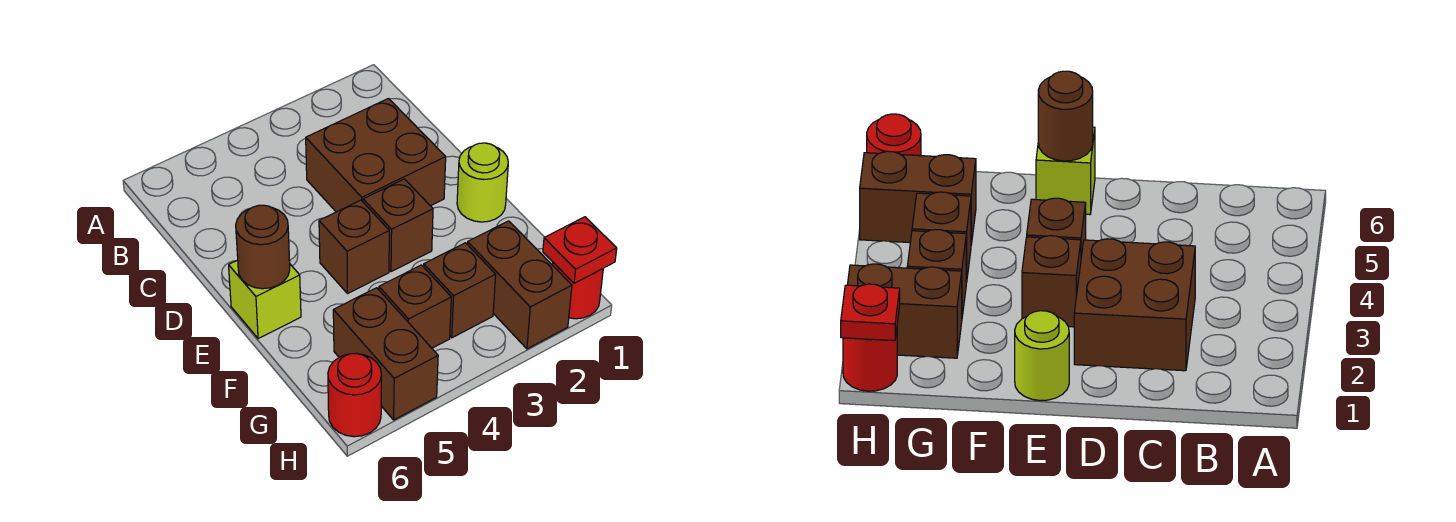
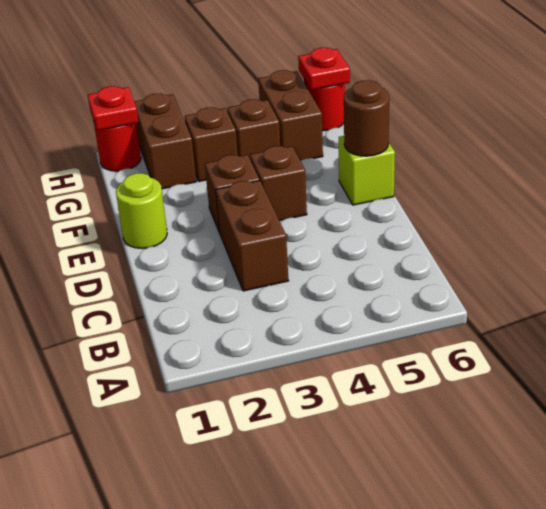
brown 2x2 brick [306,99,446,212] -> brown 1x2 brick [216,180,289,291]
none -> red 1x1 plate [298,48,350,90]

